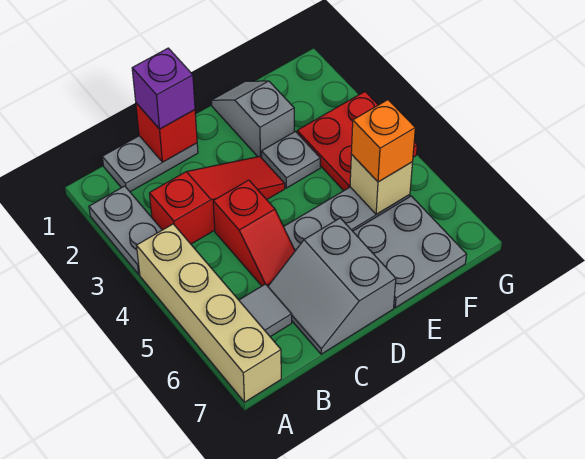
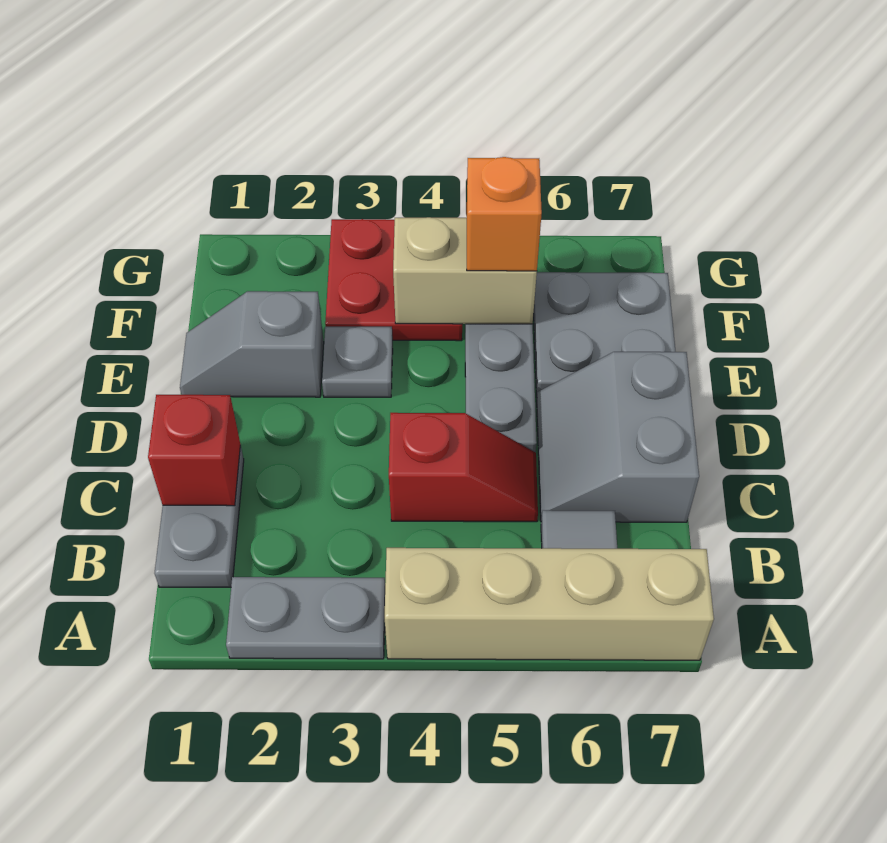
red 1x3 slope [149,156,285,244] -> none
purple 1x1 brick [132,48,195,129] -> none
grey 2x2 slope [268,218,396,354] -> grey 2x2 slope turned to [537,352,699,522]
tan 1x1 brick [350,155,413,214] -> tan 1x2 brick [393,217,537,324]

